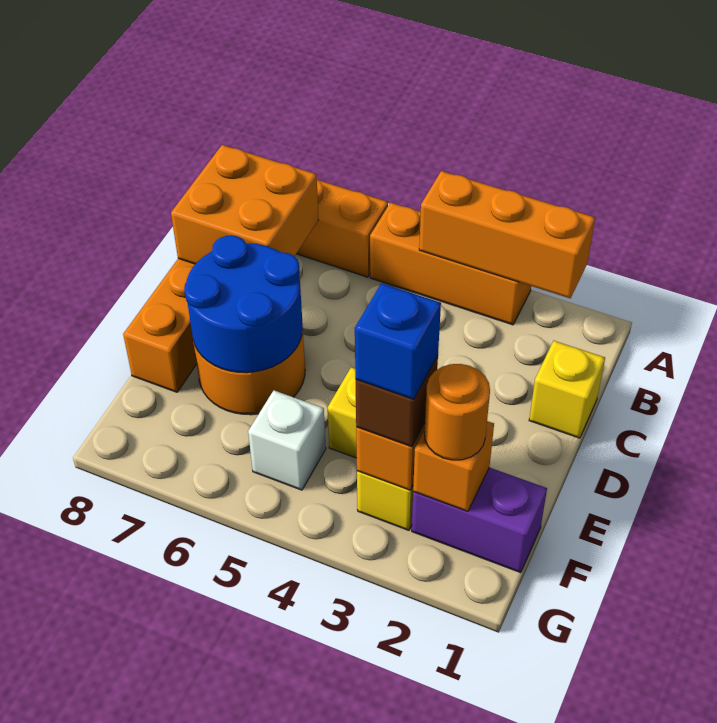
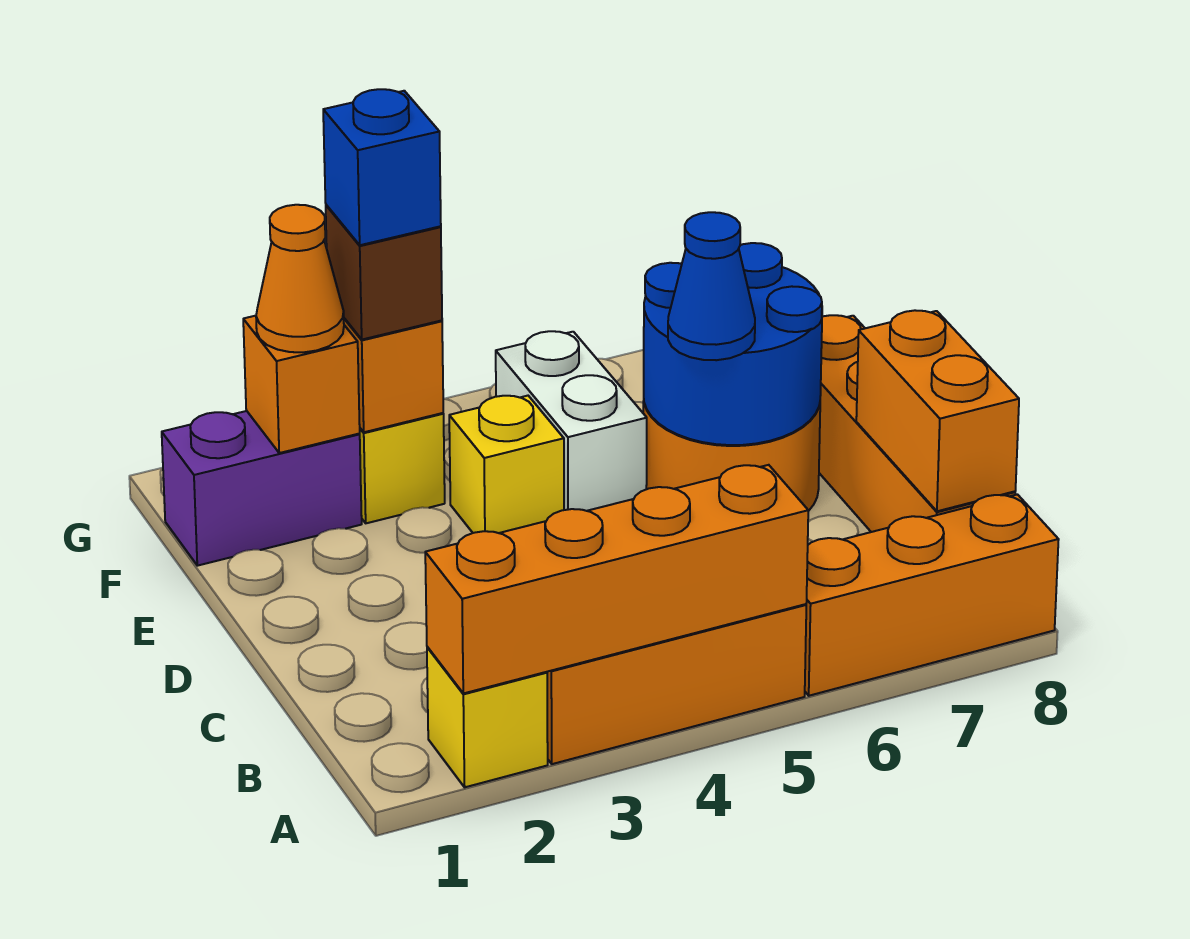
orange 1x3 brick [419,171,595,298] -> orange 1x4 brick [425,465,808,693]
orange 2x2 brick [171,145,318,264] -> orange 1x2 brick [856,310,1019,511]
yellow 1x1 brick [529,341,605,438] -> yellow 1x1 brick moved to [427,647,548,787]
none -> blue 1x1 cone [668,212,755,360]
orange 1x1 round brick [424,364,490,460] -> orange 1x1 cone [256,205,344,352]
white 1x1 brick [248,390,326,490] -> white 1x2 brick [496,331,647,511]

